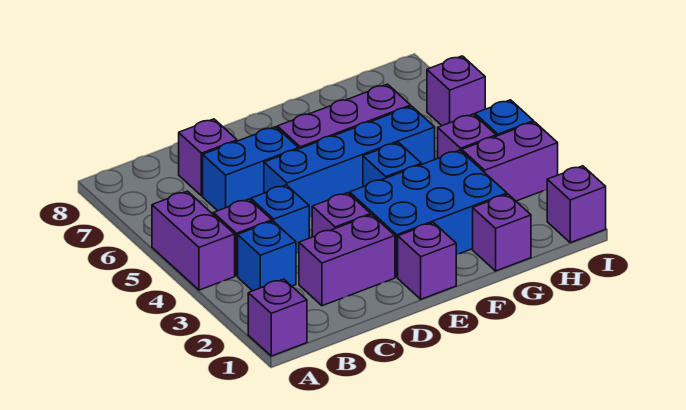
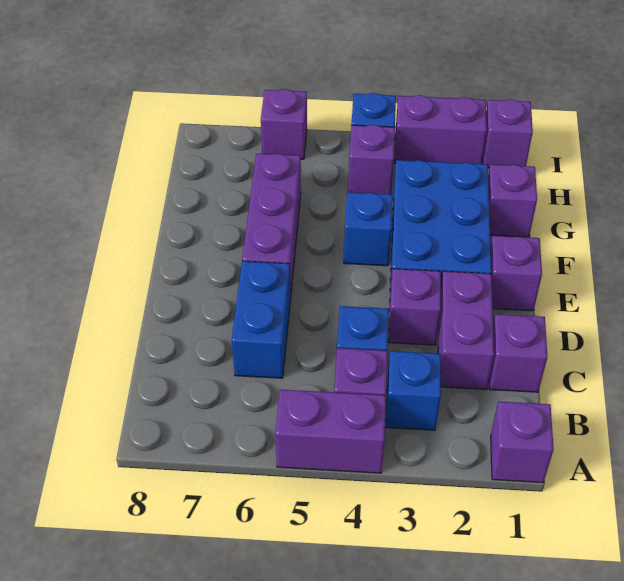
purple 1x1 brick [179,119,237,196] -> purple 1x1 brick moved to [489,314,547,392]
blue 1x4 brick [264,106,435,217] -> none
purple 1x2 brick [462,122,558,201] -> purple 1x2 brick turned to [394,95,487,164]

